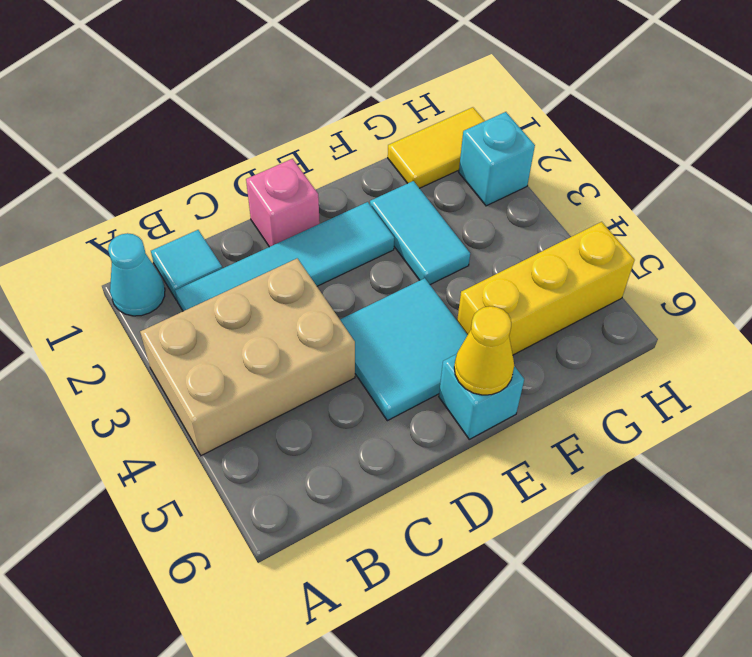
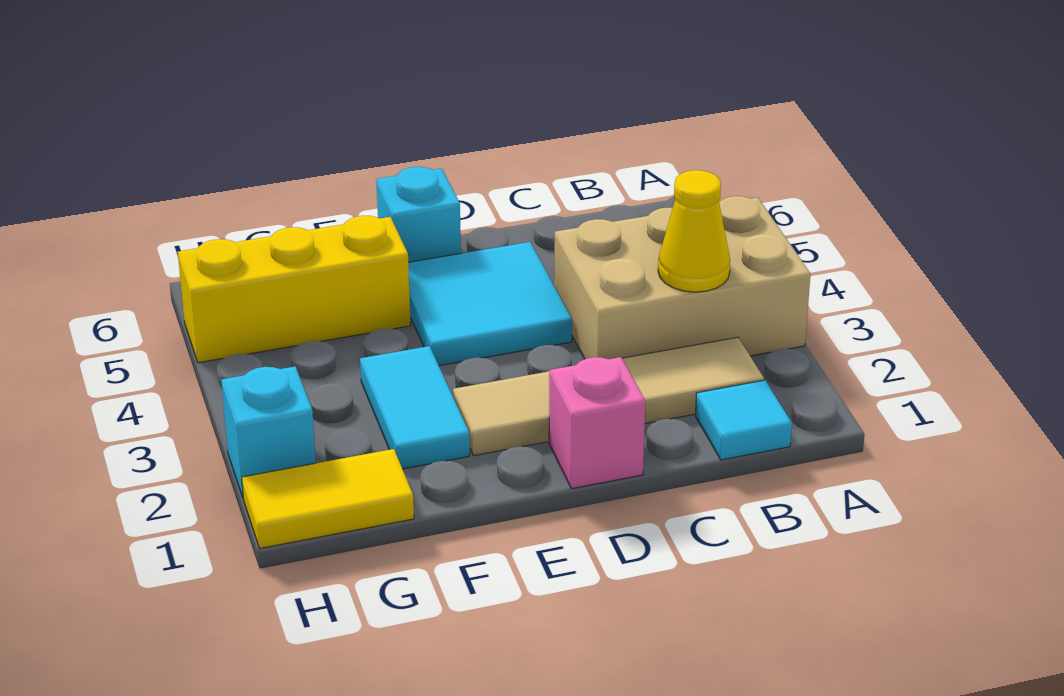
cyan 1x1 cone [108,233,165,316] -> none
cyan 1x4 tile [175,202,394,311] -> tan 1x4 tile [453,337,764,456]
yellow 1x1 cone [454,306,514,395] -> yellow 1x1 cone moved to [658,170,730,292]

